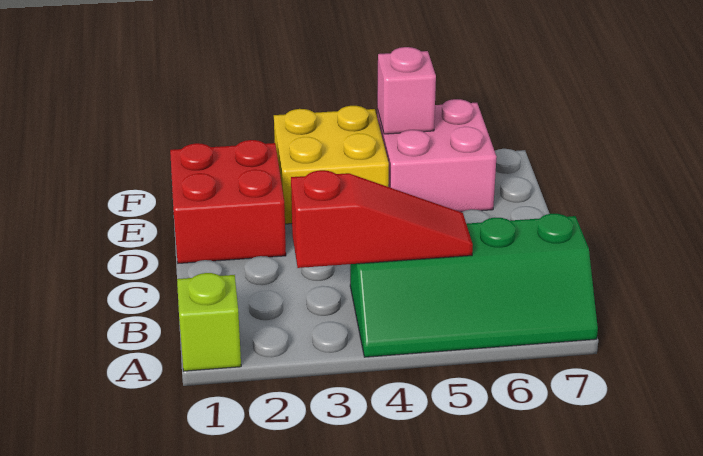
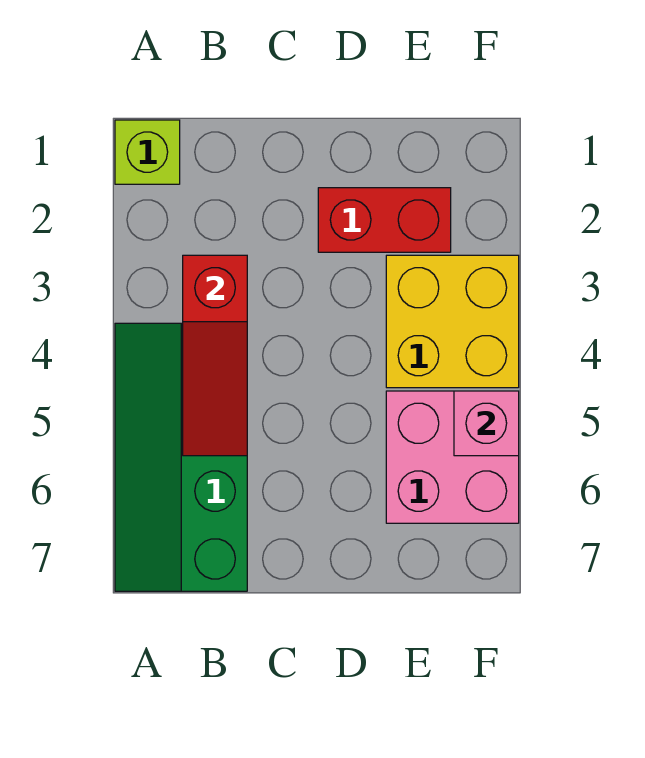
red 2x2 brick [170,140,286,263] -> red 1x2 brick [318,188,451,252]

